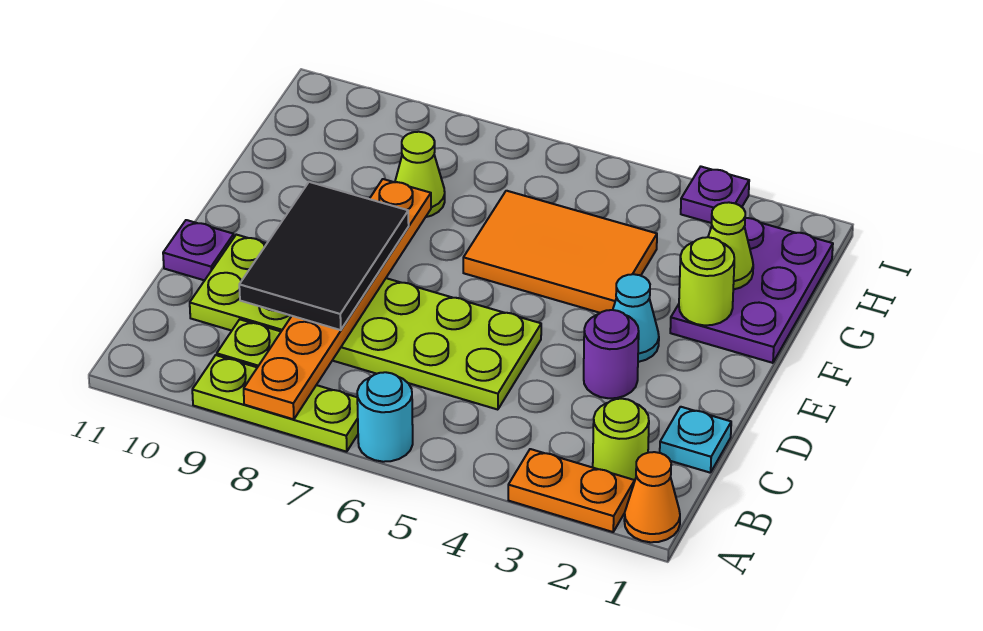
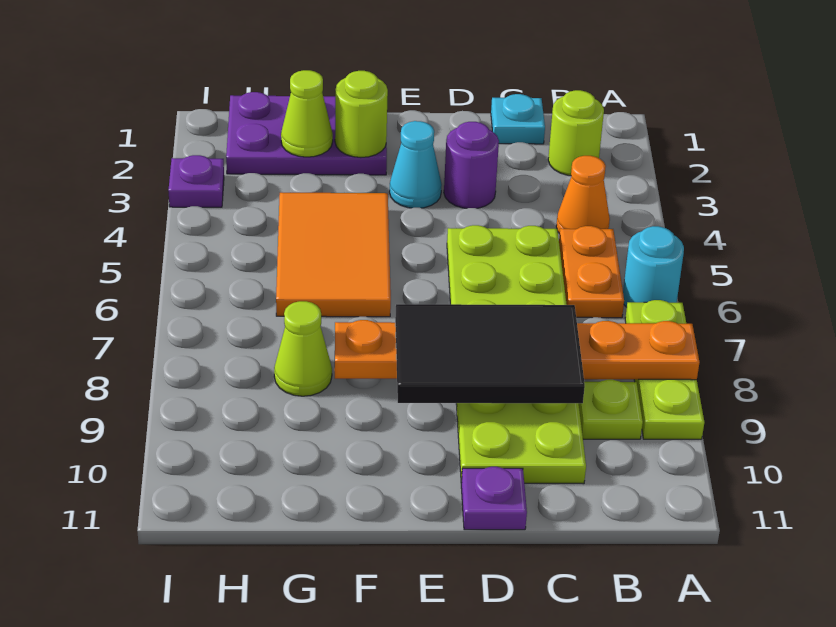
orange 1x1 cone [624,452,680,542] -> orange 1x1 cone moved to [556,156,610,234]
orange 1x2 plate [508,449,635,532] -> orange 1x2 plate moved to [559,226,624,318]

